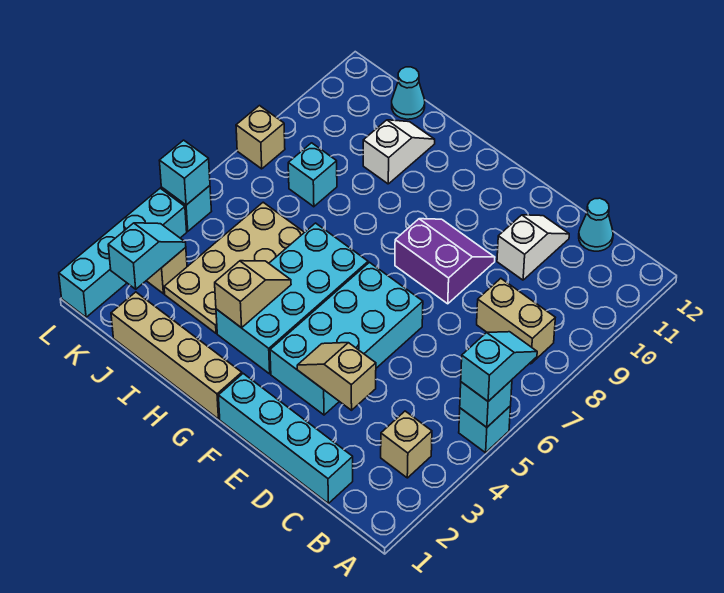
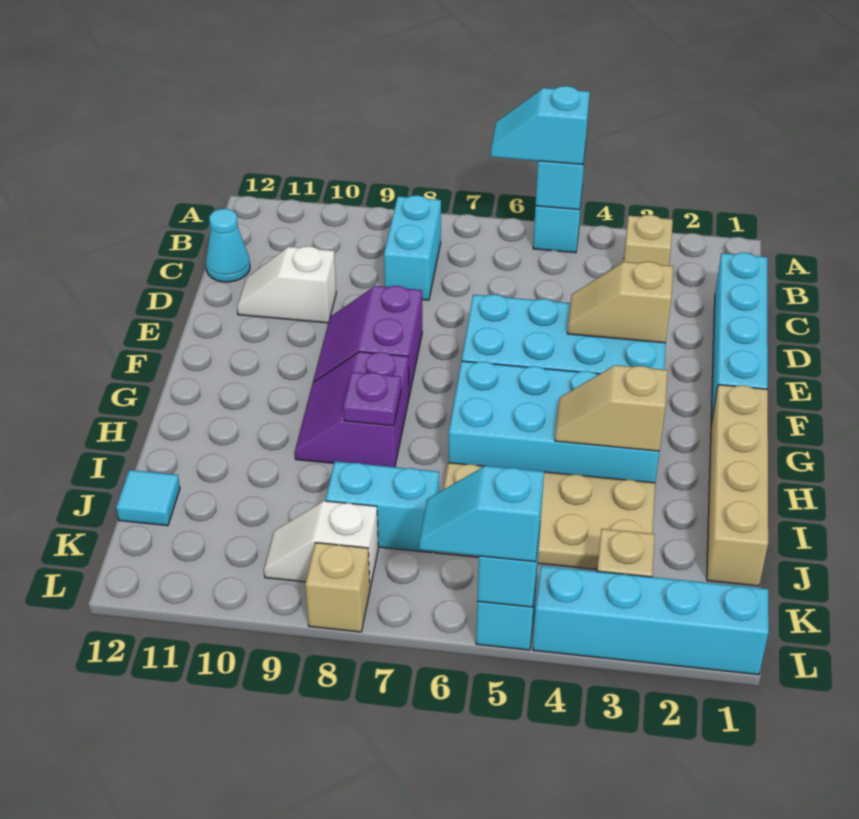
tan 1x2 brick [477,278,555,364] -> cyan 1x2 brick [384,195,441,300]
tan 1x2 slope [297,343,376,410] -> tan 1x2 slope turned to [567,261,673,343]
none -> purple 2x2 slope [295,352,409,467]
none -> purple 1x1 plate [343,372,401,426]
white 1x2 slope [363,120,435,184] -> white 1x2 slope moved to [264,501,378,588]
cyan 1x1 brick [288,143,337,207] -> cyan 1x2 brick [326,461,439,553]
cyan 1x1 cone [392,67,425,119] -> cyan 1x1 tile [116,470,180,526]
cyan 1x2 slope [108,223,186,289] -> cyan 1x2 slope moved to [419,466,544,562]

